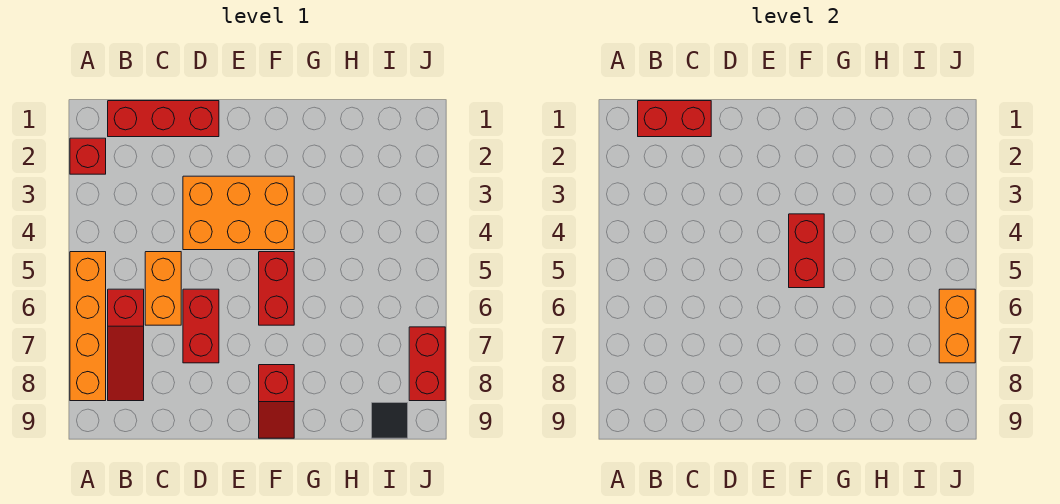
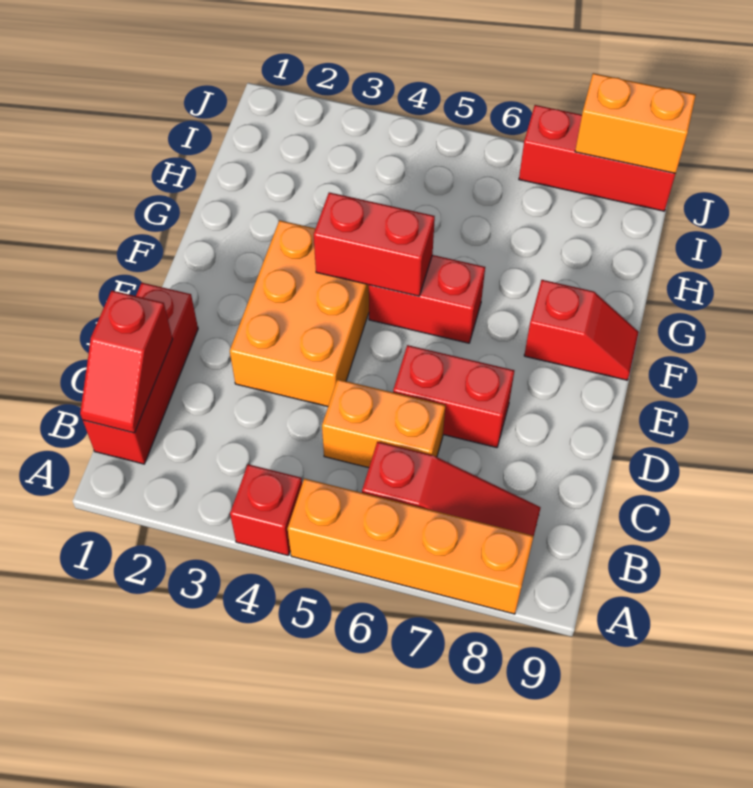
red 1x1 brick [70,138,106,174] -> red 1x1 brick moved to [230,464,302,555]
red 1x2 brick [638,101,711,137] -> red 1x2 slope [80,291,173,433]
black 1x1 tile [372,403,408,438] -> none
orange 1x2 brick [939,289,975,363] -> orange 1x2 brick moved to [575,73,696,173]
red 1x2 brick [409,327,445,401] -> red 1x3 brick [519,105,676,211]

